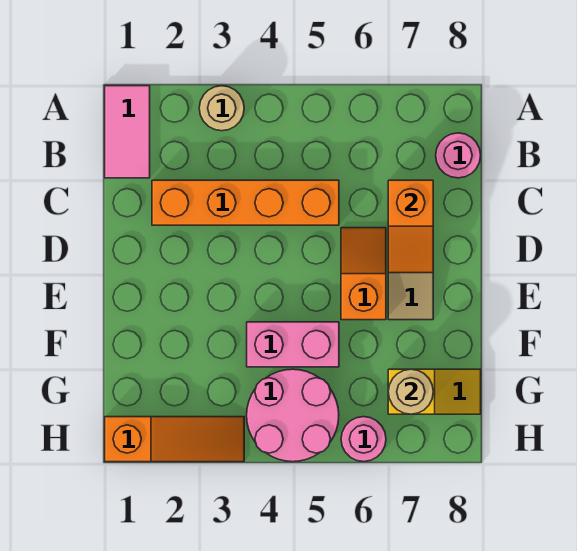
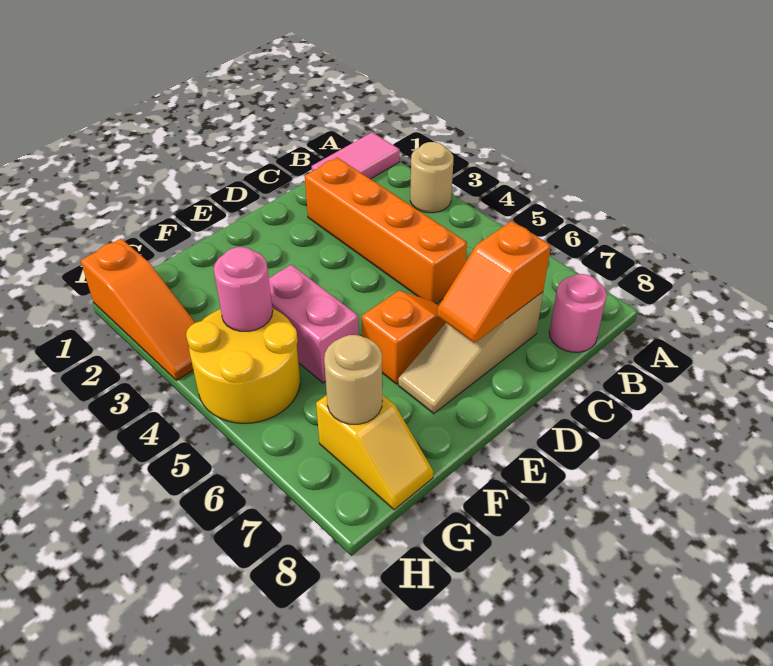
pink 2x2 round brick [247,369,339,462] -> yellow 2x2 round brick [186,308,300,423]
pink 1x1 round brick [341,417,386,462] -> pink 1x1 round brick moved to [214,247,273,331]

